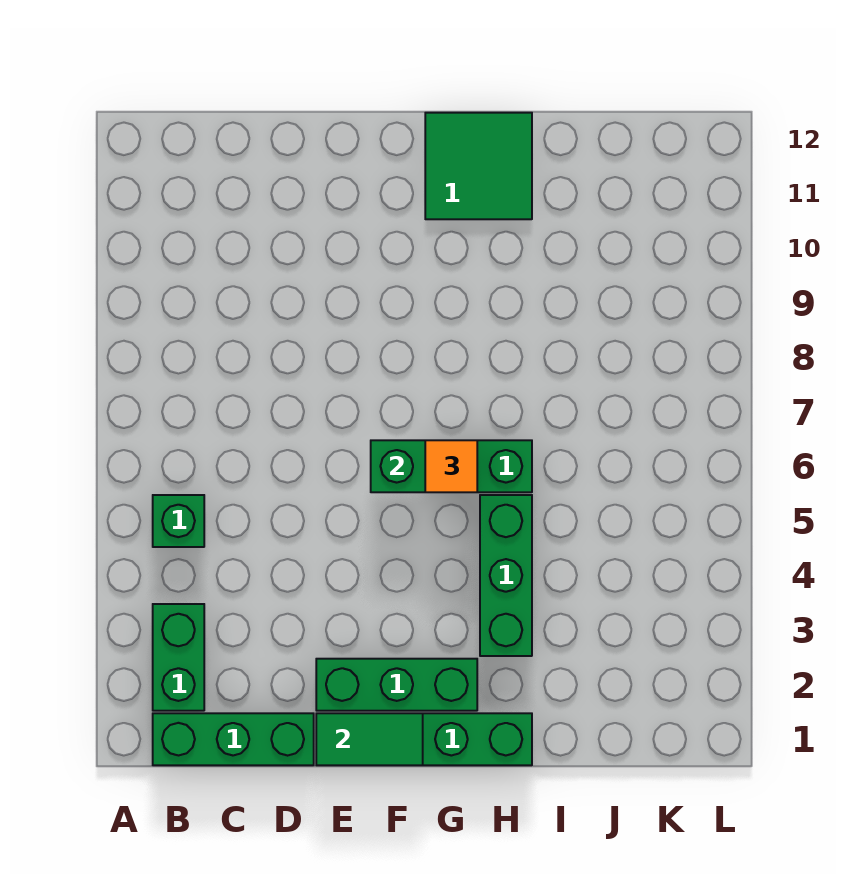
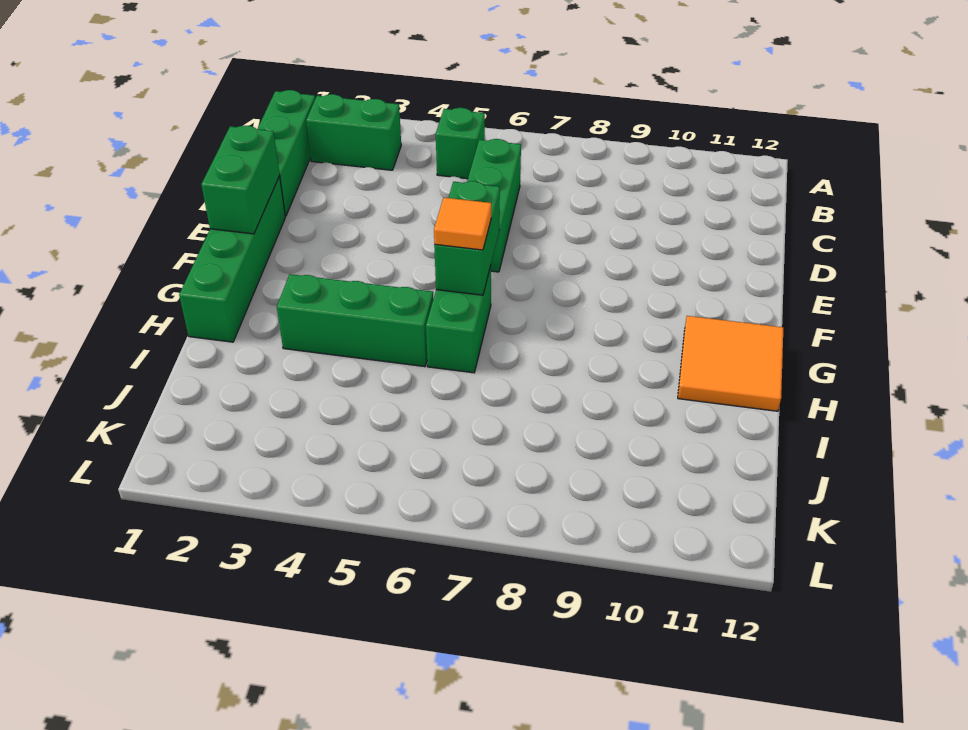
green 1x2 tile [316,713,423,765] -> green 1x2 brick [201,126,280,234]
green 1x3 brick [316,659,477,711] -> green 1x3 brick moved to [467,139,521,272]
green 2x2 tile [425,113,532,219] -> orange 2x2 tile [678,316,783,411]

